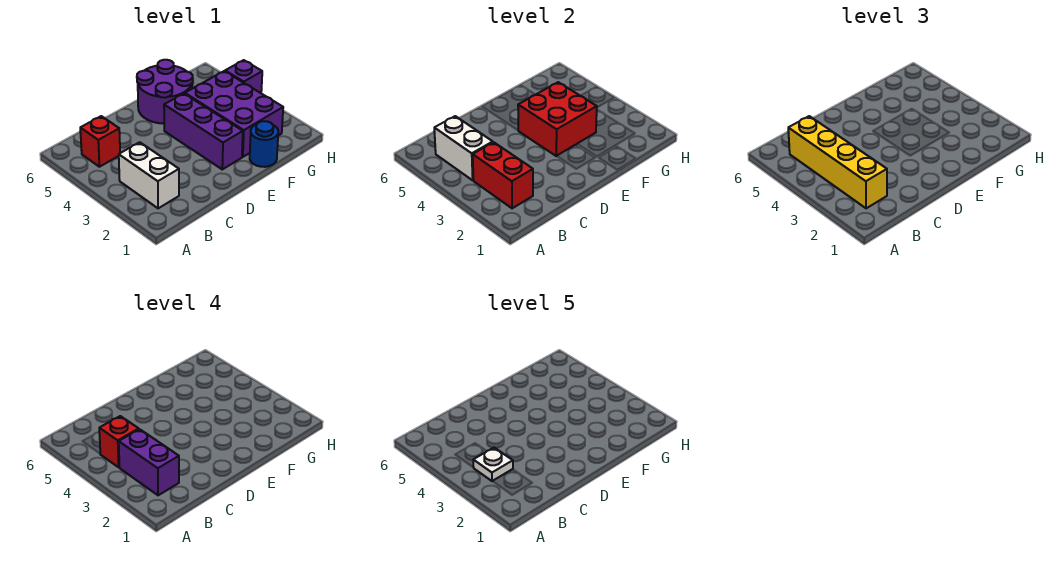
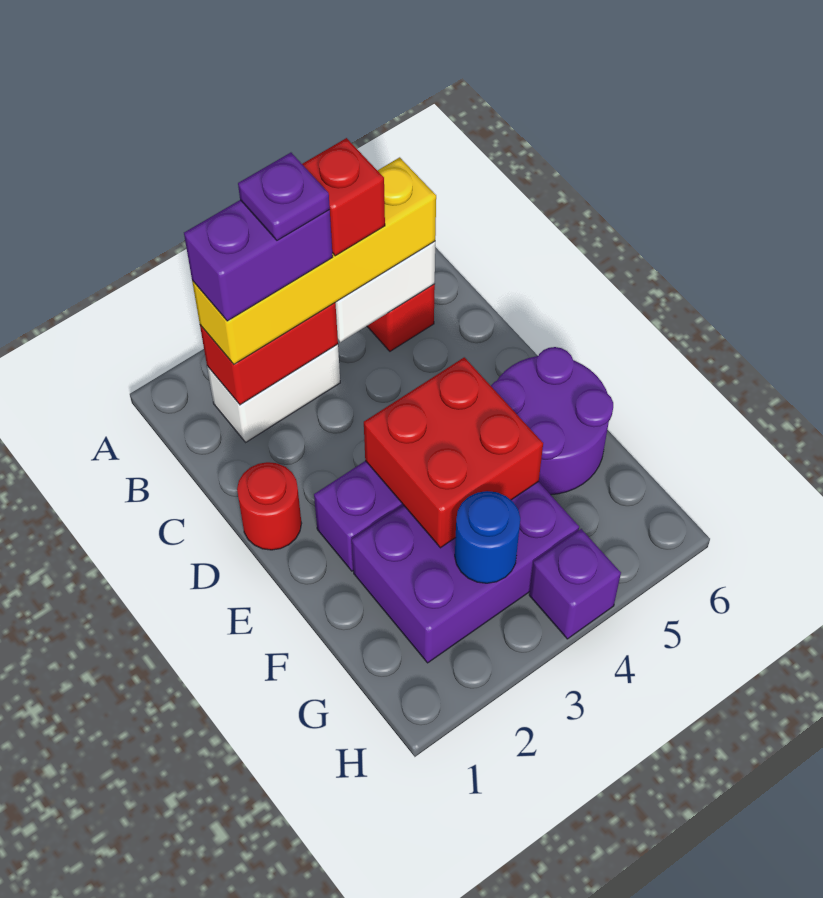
white 1x1 plate [473,448,513,481] -> purple 1x1 plate [238,153,330,240]
none -> red 1x1 round brick [237,462,302,550]
blue 1x1 round brick [250,121,278,167] -> blue 1x1 round brick moved to [455,491,520,583]

